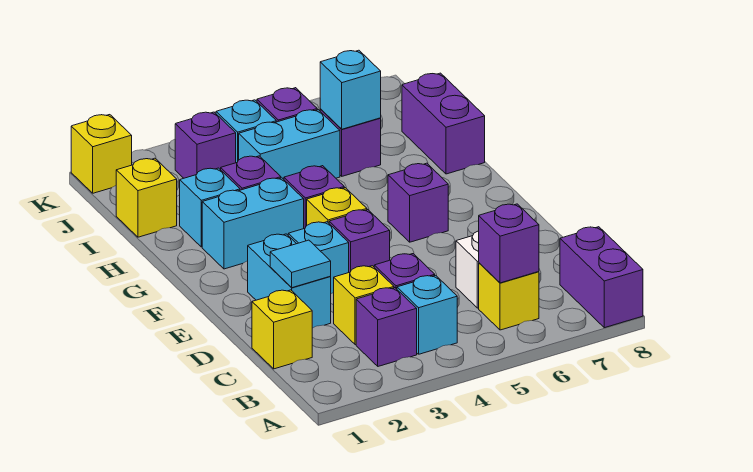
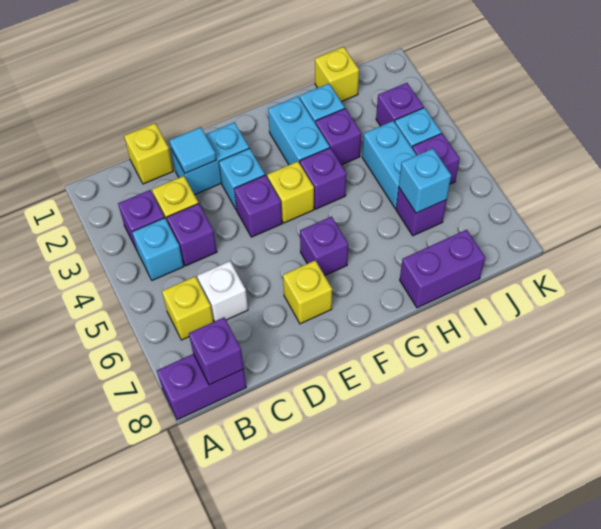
purple 1x1 brick [479,204,539,283] -> purple 1x1 brick moved to [189,317,244,385]
yellow 1x1 brick [71,115,132,193] -> yellow 1x1 brick moved to [283,260,332,324]

